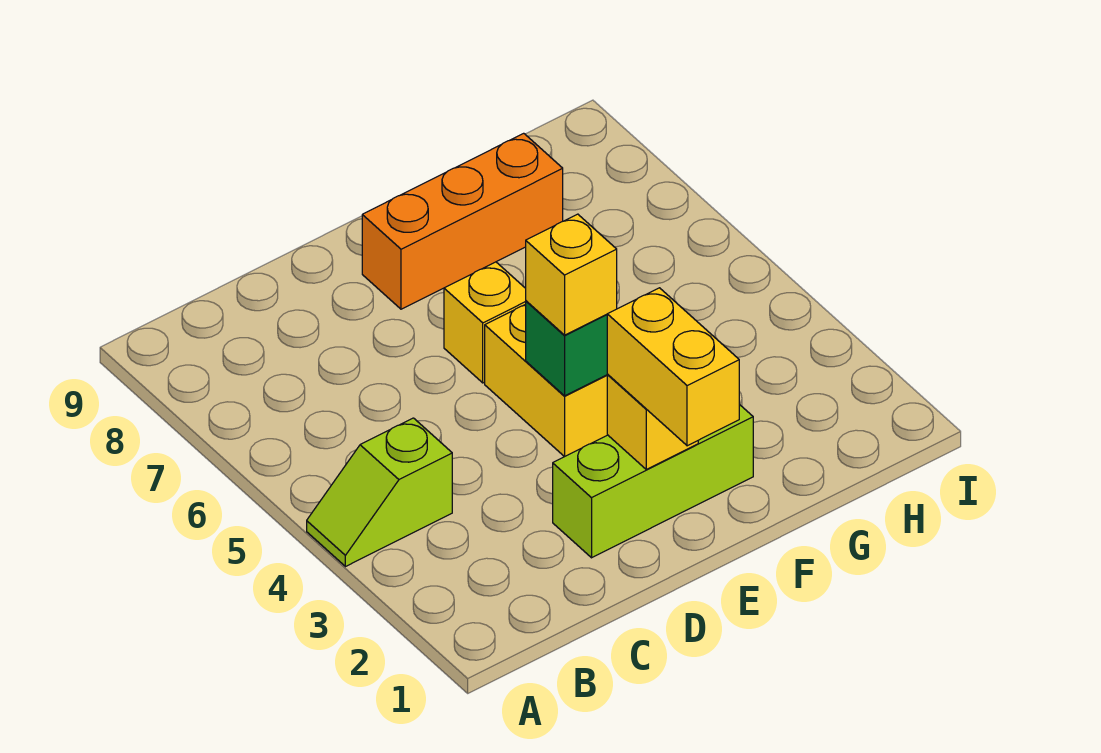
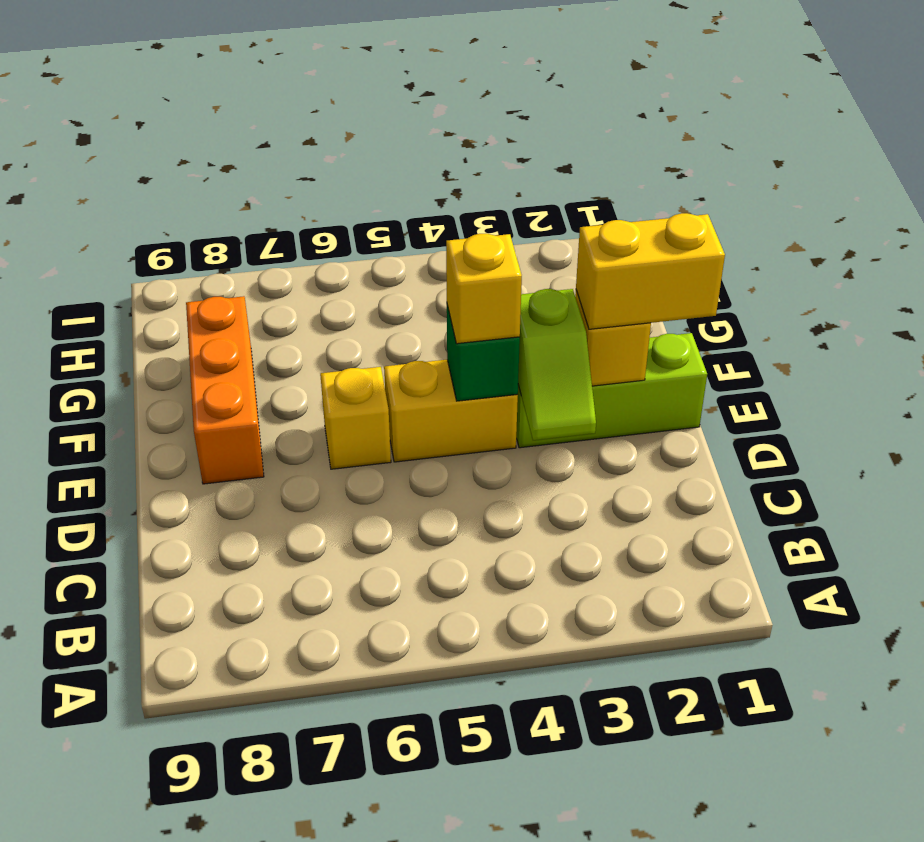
lime 1x2 slope [307,418,452,567] -> lime 1x2 slope moved to [518,289,596,440]
lime 1x3 brick [553,404,753,558] -> lime 1x3 brick turned to [516,333,707,448]

